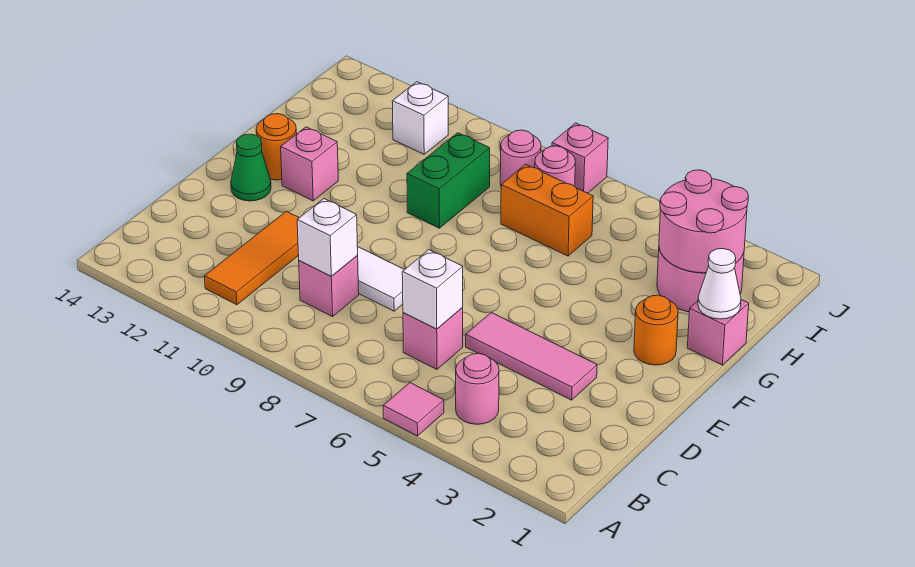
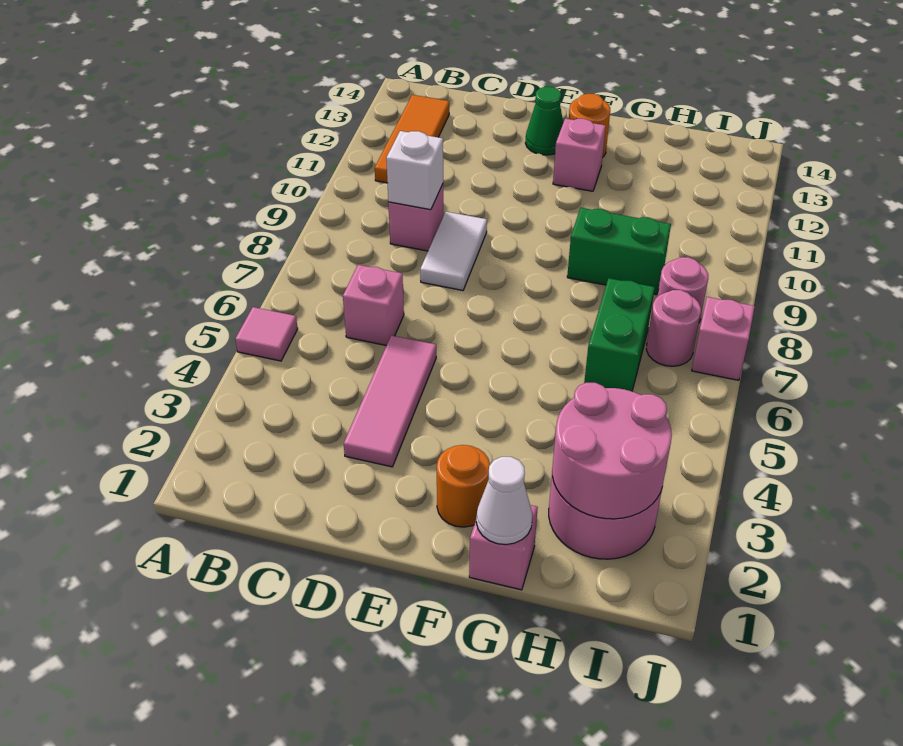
pink 1x1 round brick [456,353,499,424] -> none
orange 1x3 tile [205,211,299,305] -> orange 1x3 tile turned to [375,95,449,183]
white 1x1 brick [402,250,463,329] -> none
orange 1x2 brick [501,164,593,256] -> green 1x2 brick [584,278,655,391]
white 1x1 brick [392,82,448,154] -> none

